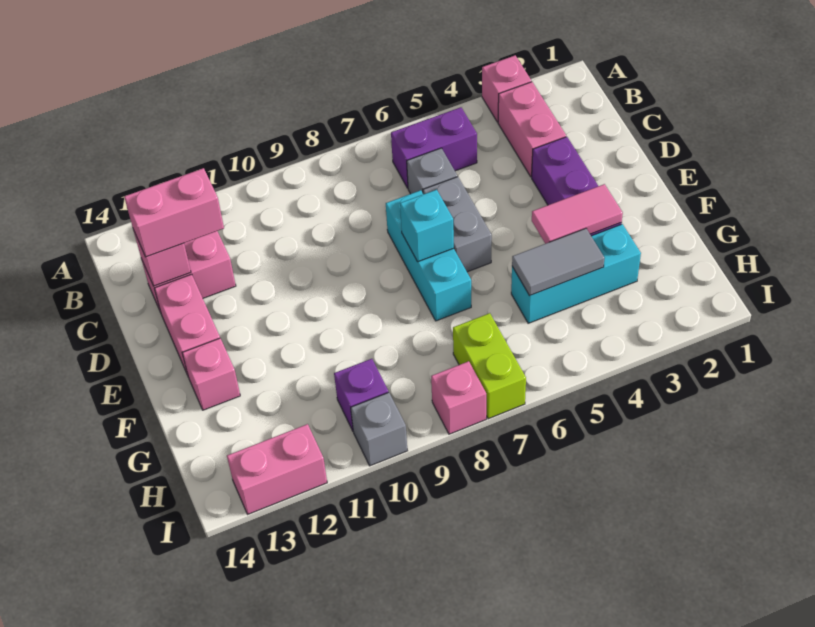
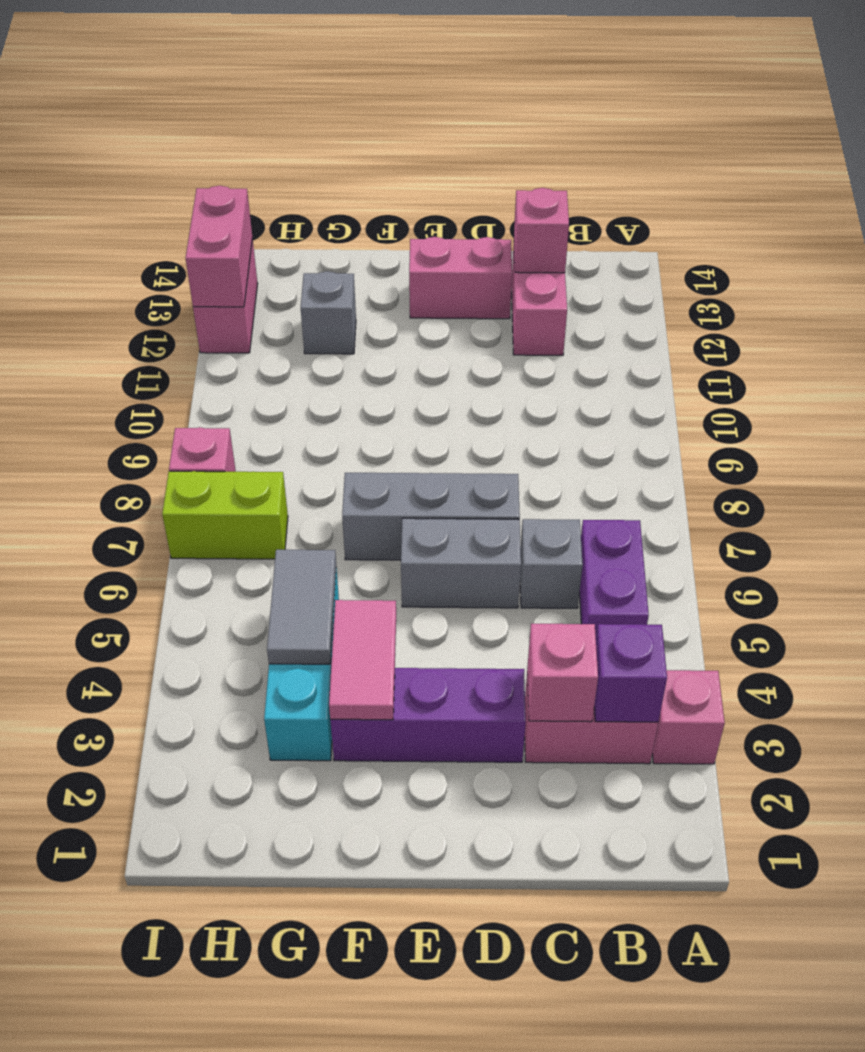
pink 1x2 brick [124,168,224,257] -> pink 1x2 brick moved to [186,186,252,307]
cyan 1x3 brick [386,190,471,321] -> grey 1x3 brick [342,473,520,560]
cyan 1x1 brick [400,190,454,262] -> none
pink 1x1 brick [182,338,240,410] -> pink 1x1 brick moved to [527,624,598,722]
purple 1x1 brick [334,359,388,431] -> purple 1x1 brick moved to [594,624,667,722]
grey 1x1 brick [351,392,407,466] -> grey 1x1 brick moved to [301,271,356,354]

